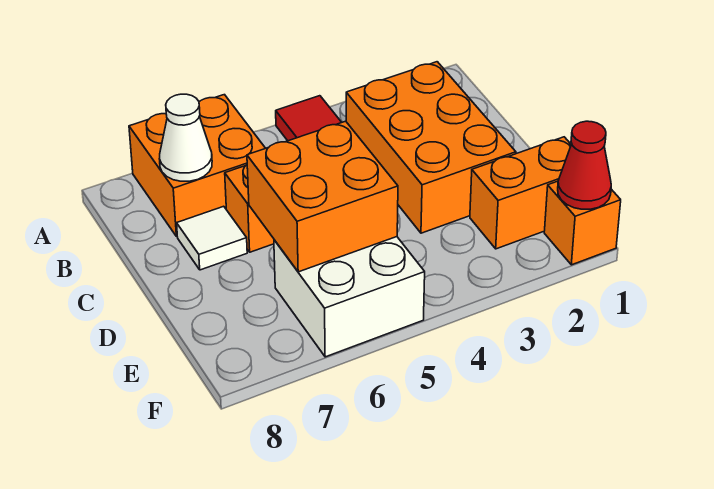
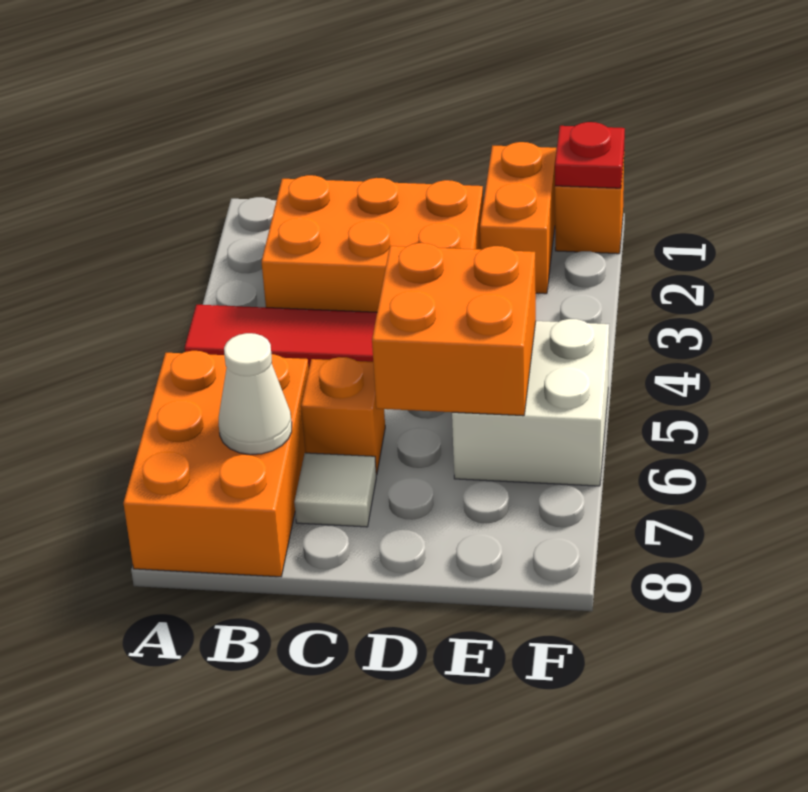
orange 2x2 brick [129,95,265,237] -> orange 2x3 brick [123,351,309,577]
red 1x1 cone [558,121,611,209] -> red 1x1 plate [555,122,625,188]

